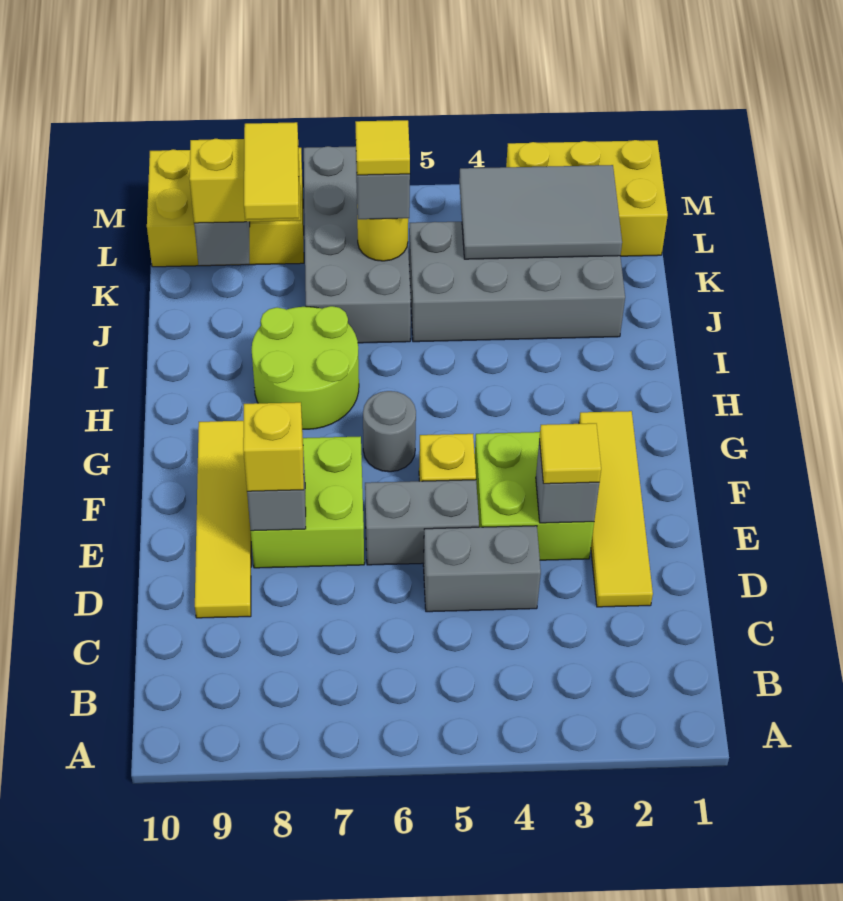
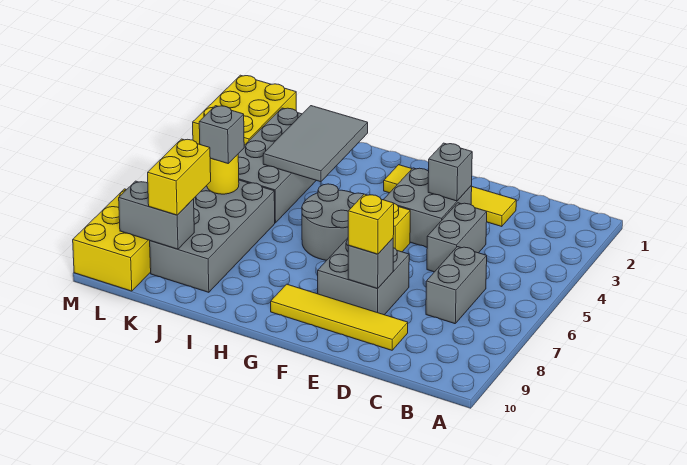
lime 2x2 brick [475,432,594,560] -> grey 2x2 brick [384,168,472,247]
yellow 1x1 tile [540,423,601,484] -> none
grey 1x2 brick [365,480,479,565] -> grey 1x2 brick moved to [426,247,487,324]
lime 2x2 brick [251,436,364,568] -> grey 2x2 brick [318,238,409,315]
grey 1x1 round brick [363,391,416,472] -> grey 2x2 round brick [302,184,364,260]
lime 2x2 round brick [251,306,359,429] -> none
grey 2x4 brick [304,146,411,343] -> grey 2x4 brick turned to [150,180,275,292]
yellow 1x2 tile [244,122,299,220] -> none
grey 2x3 tile [459,165,622,259] -> grey 2x3 tile moved to [263,106,368,182]
yellow 1x1 tile [355,120,410,175] -> none

